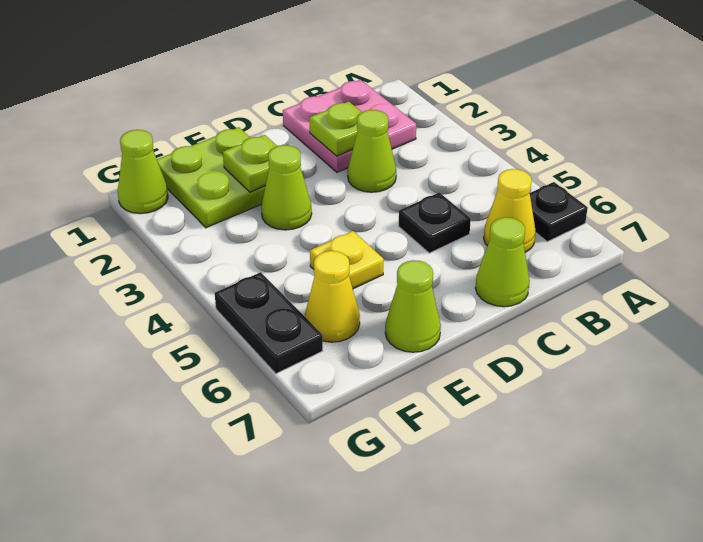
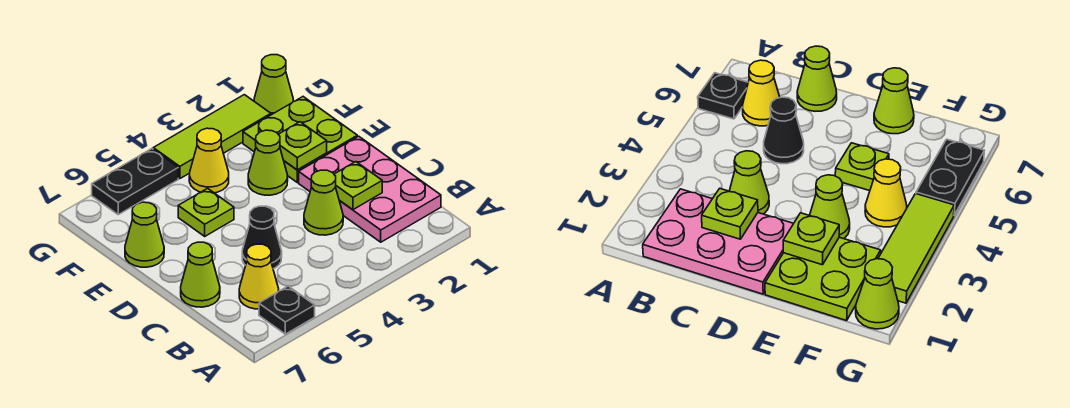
pink 2x2 plate [283,80,416,172] -> pink 2x3 plate [299,136,441,242]
black 1x1 plate [399,193,471,253] -> black 1x1 cone [242,206,282,269]
yellow 1x1 plate [310,231,384,289] -> lime 1x1 plate [178,188,234,236]
yellow 1x1 cone [305,251,360,342] -> yellow 1x1 cone moved to [189,128,229,193]
none -> lime 1x3 tile [153,95,271,179]

